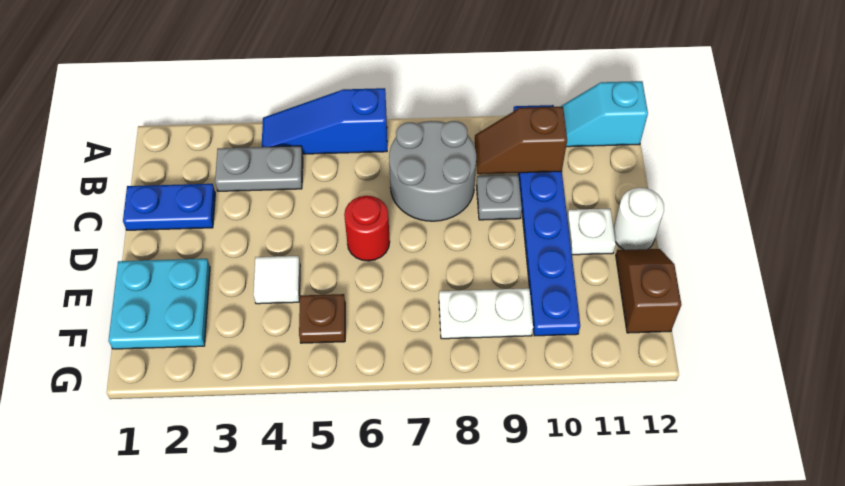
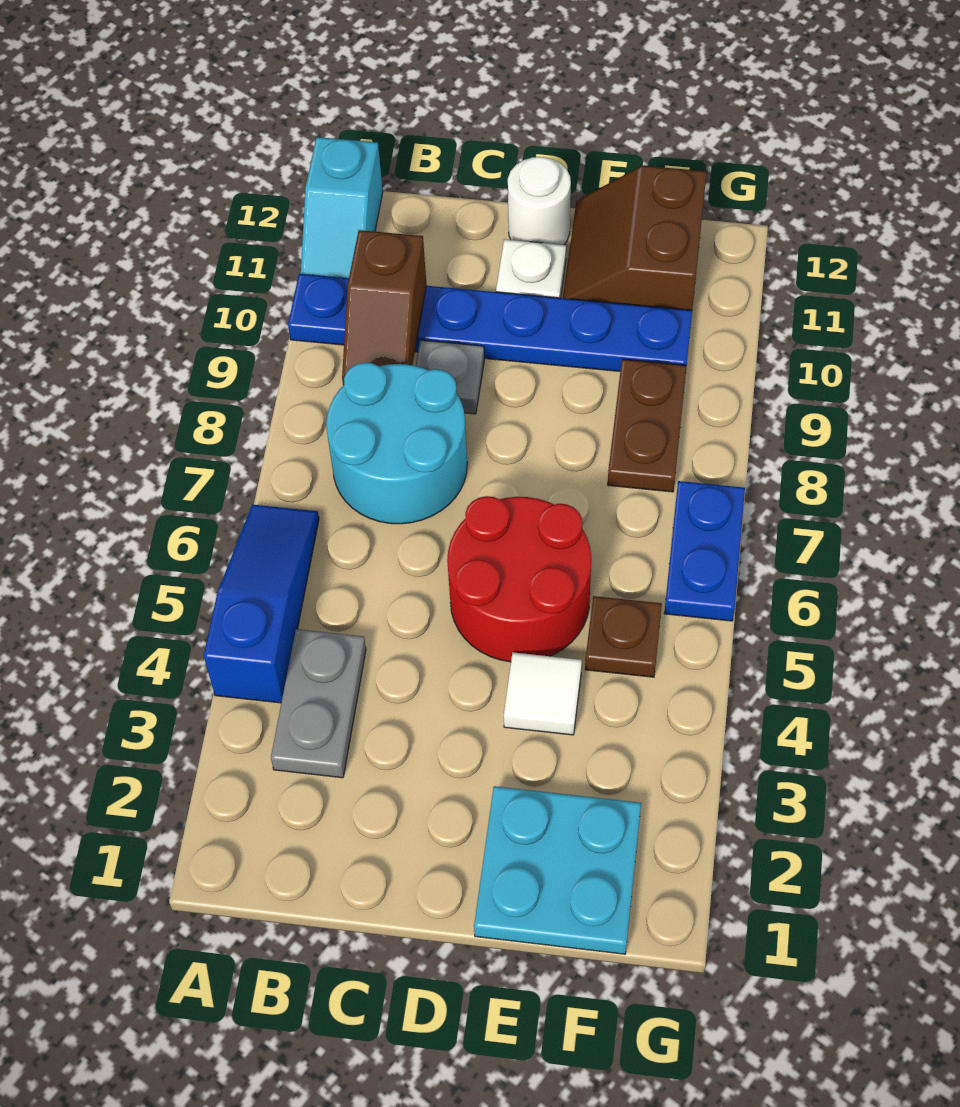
blue 1x3 slope [262,88,387,154] -> blue 1x3 slope turned to [204,505,319,703]
grey 2x2 round brick [389,121,476,221] -> cyan 2x2 round brick [326,363,467,524]
blue 1x2 plate [123,184,215,230] -> blue 1x2 plate moved to [664,481,745,621]
red 1x1 round brick [344,196,390,261] -> red 2x2 round brick [447,496,591,662]
brown 1x2 slope [616,249,681,333] -> brown 2x2 slope [563,166,707,310]
white 1x2 plate [439,288,533,339] -> brown 1x2 plate [608,359,687,492]

